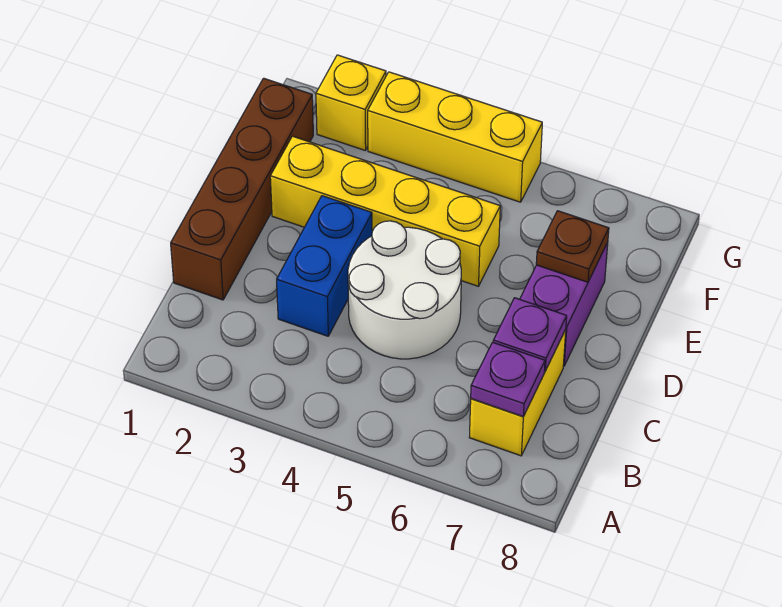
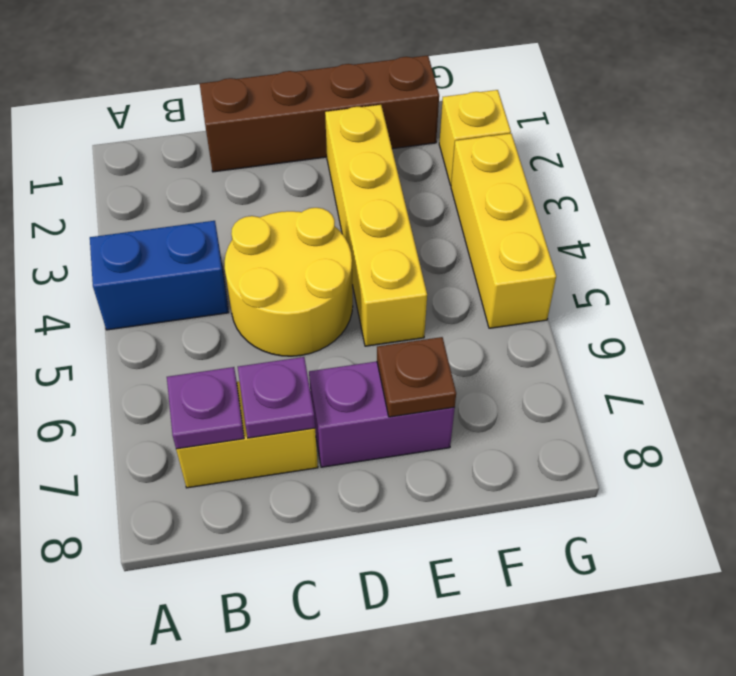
blue 1x2 brick [277,196,372,336] -> blue 1x2 brick moved to [90,221,229,330]
white 2x2 round brick [348,221,461,359] -> yellow 2x2 round brick [225,208,353,356]

